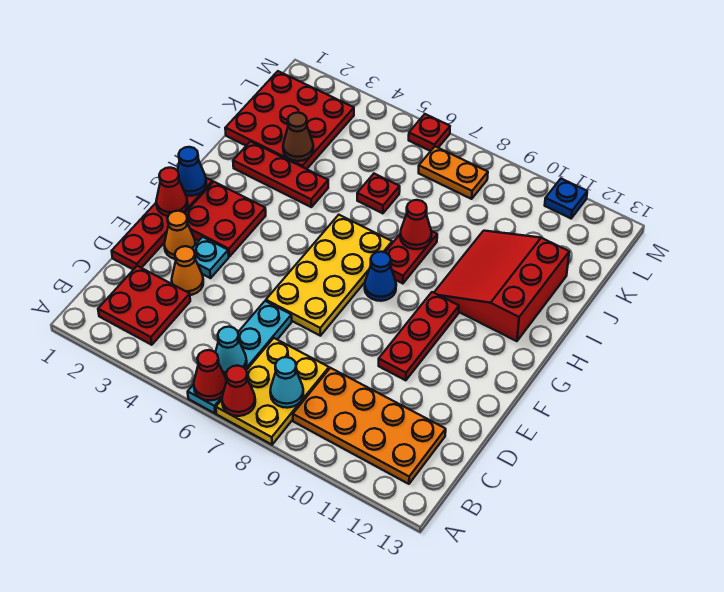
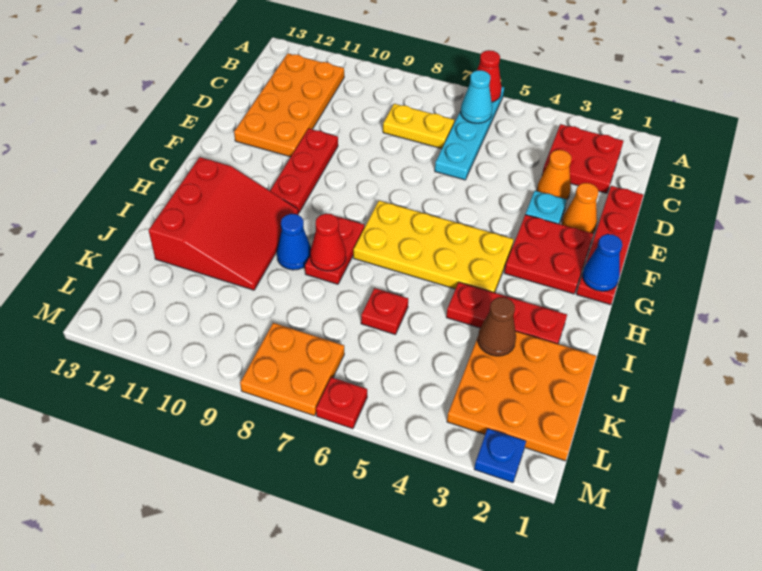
yellow 2x3 plate [216,338,329,445] -> yellow 1x2 plate [383,104,454,149]
red 1x1 cone [222,366,255,416] -> none
cyan 1x1 cone [270,357,303,408] -> none
orange 2x4 plate [293,368,446,484] -> orange 2x4 plate turned to [234,54,344,157]
yellow 2x4 plate [266,215,392,336] -> yellow 2x4 plate turned to [353,201,514,293]
red 1x1 cone [156,168,188,216] -> none
blue 1x1 cone [365,252,396,301] -> blue 1x1 cone moved to [277,214,311,270]
red 3x3 plate [225,71,354,169] -> orange 3x3 plate [447,331,596,461]
orange 1x2 plate [419,147,488,199] -> orange 2x2 plate [240,323,344,416]
blue 1x1 plate [545,179,587,218] -> blue 1x1 plate moved to [474,429,526,483]

